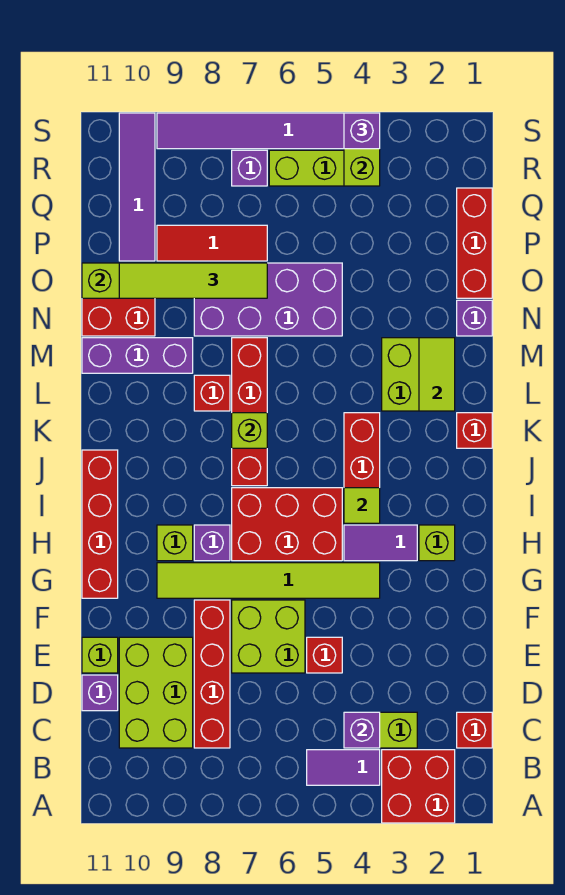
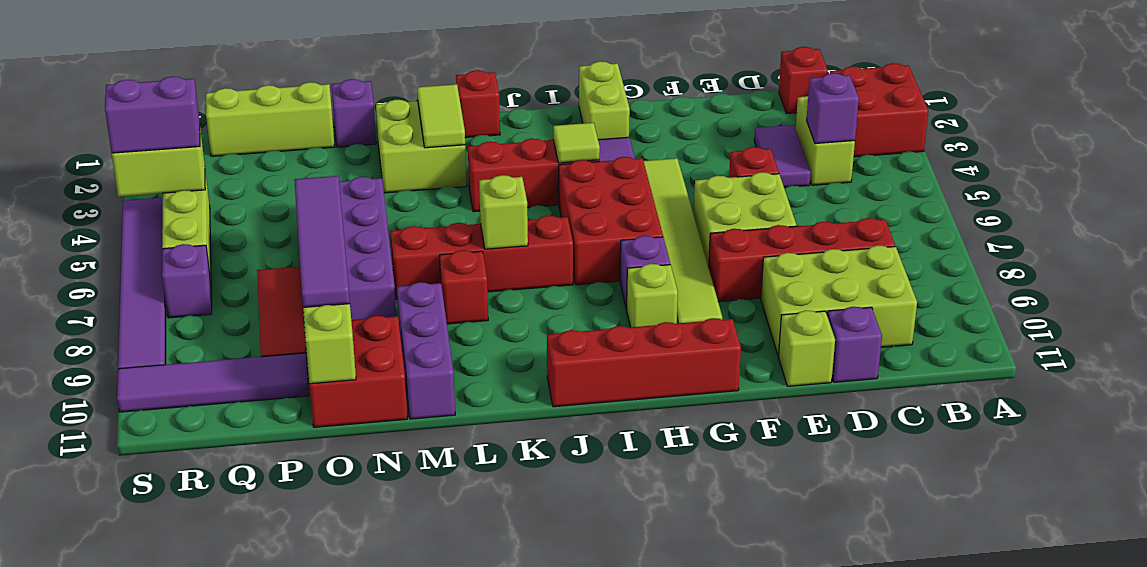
purple 1x2 tile [307,750,380,785] -> purple 1x2 tile moved to [754,125,811,187]
lime 1x1 brick [419,525,455,561] -> lime 1x2 brick [579,61,630,140]
lime 1x2 tile [419,338,455,411] -> lime 1x2 tile turned to [417,84,465,148]
red 1x3 brick [457,188,492,298] -> lime 1x3 brick [206,82,335,156]
lime 1x4 tile [119,263,267,298] -> purple 1x4 tile [294,176,350,307]
purple 1x1 brick [344,113,380,149] -> purple 1x2 brick [105,76,200,153]

